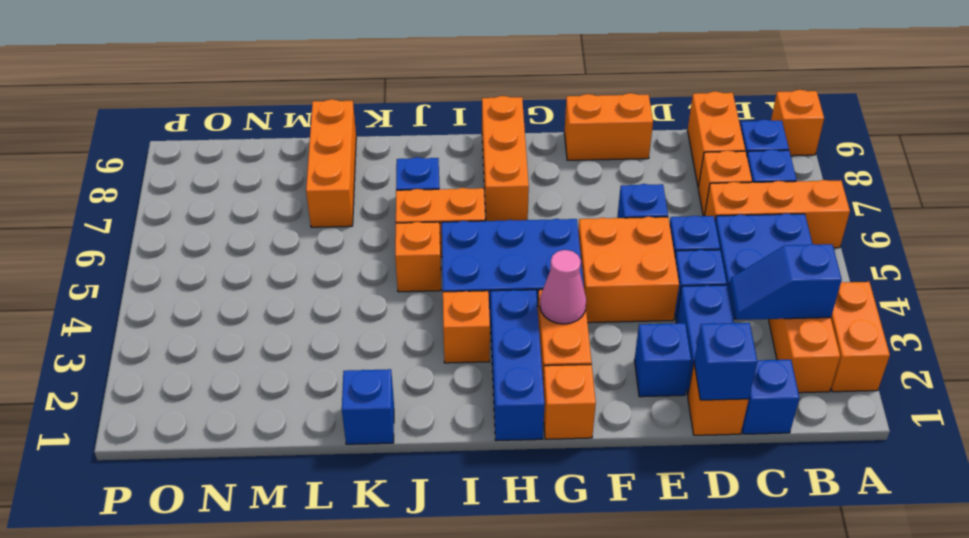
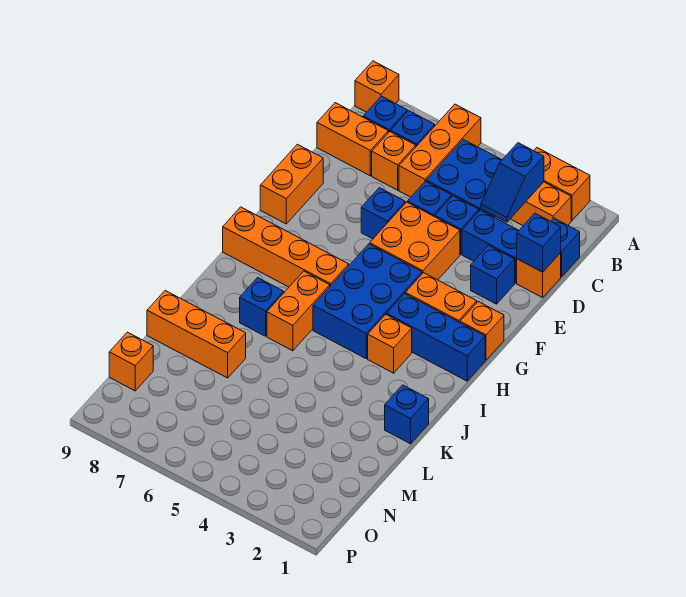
pink 1x1 cone [540,250,586,324] -> none
orange 1x3 brick [482,96,529,221] -> orange 1x4 brick [223,207,349,287]
orange 1x1 brick [395,222,441,292] -> orange 1x1 brick moved to [109,332,153,391]

